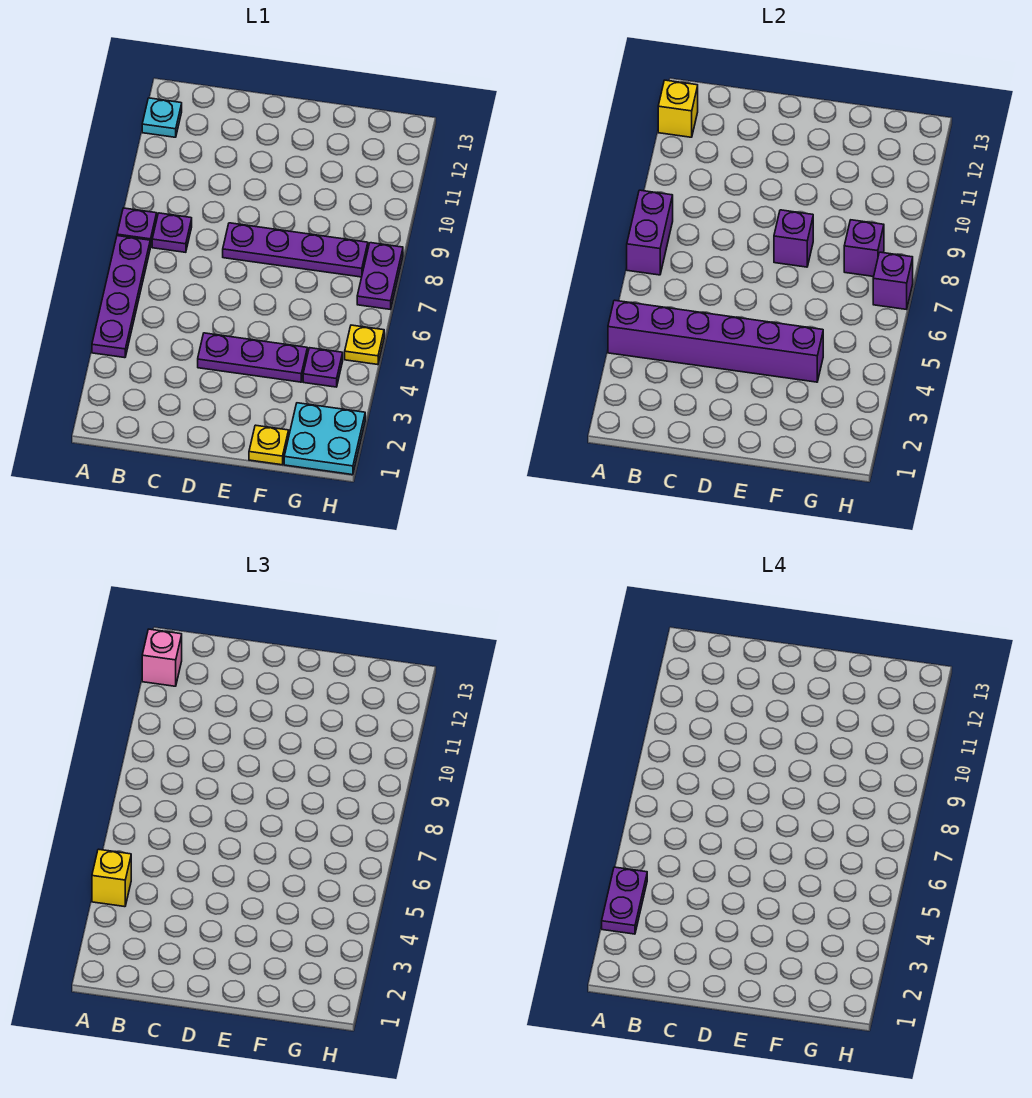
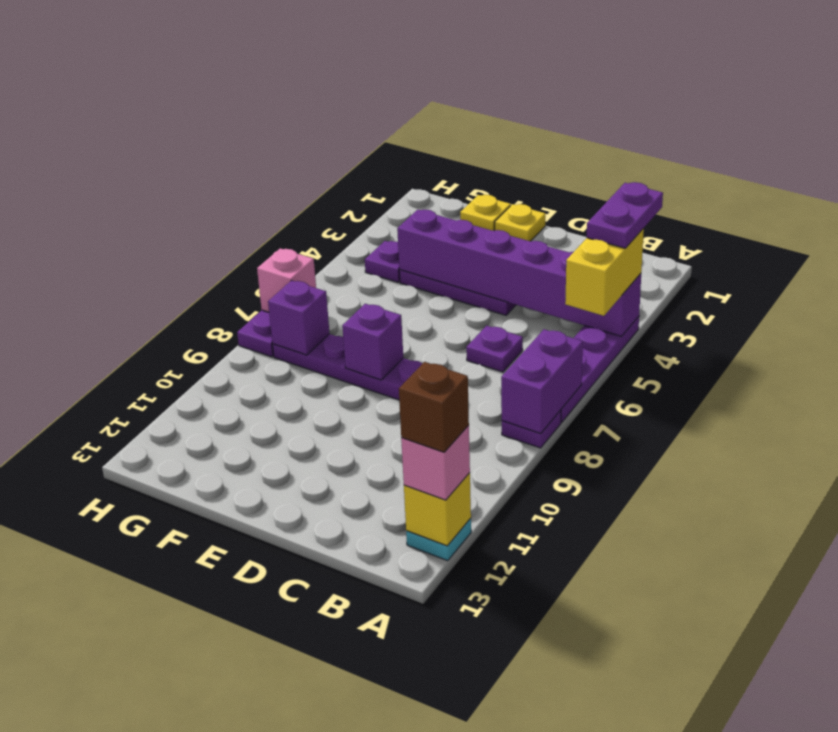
yellow 1x1 brick [92,849,131,907] -> yellow 1x2 brick [565,229,644,316]
none -> brown 1x1 brick [399,362,469,452]
purple 1x1 plate [152,213,192,252] -> purple 1x1 plate moved to [466,326,523,372]
cyan 2x2 plate [284,403,365,475] -> none
yellow 1x1 plate [345,325,384,365] -> yellow 1x1 plate moved to [495,204,545,241]
purple 1x1 brick [873,252,913,309] -> pink 1x1 brick [257,248,316,312]

